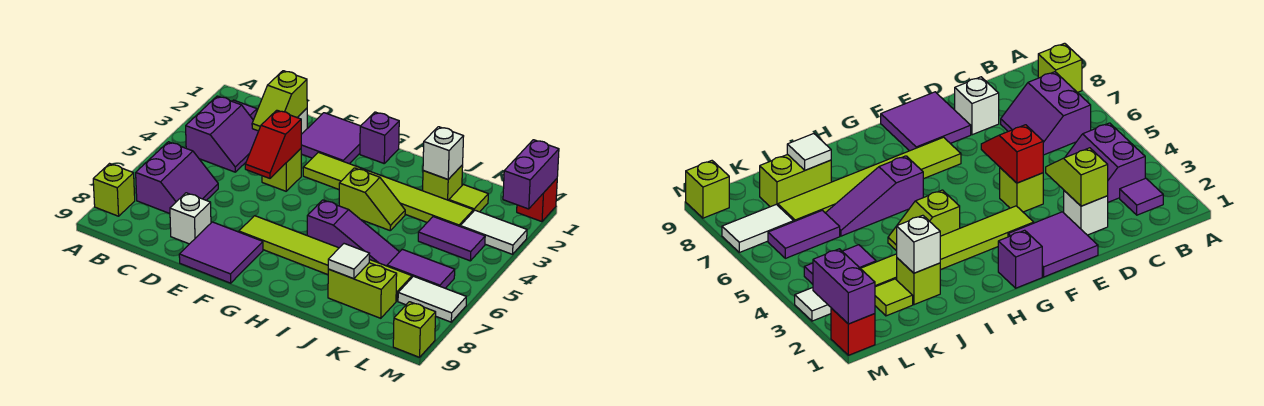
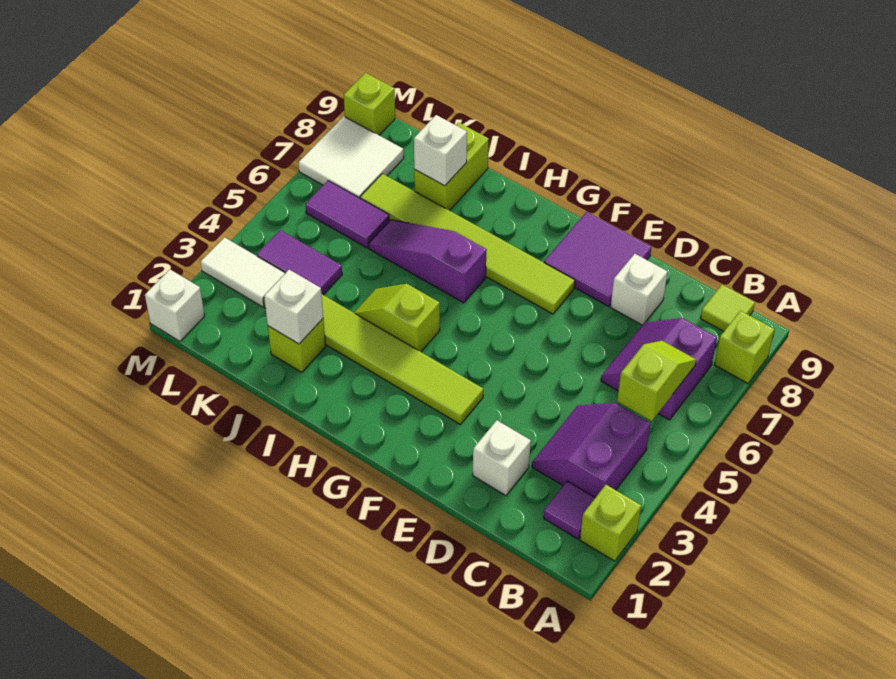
lime 1x2 slope [252,71,307,131] -> lime 1x2 slope moved to [617,341,696,421]
purple 2x2 tile [301,113,360,164] -> none
lime 1x1 brick [262,149,301,191] -> lime 1x1 brick moved to [580,485,641,561]
red 1x2 slope [245,110,301,178] -> none
purple 1x1 brick [360,112,399,163] -> none
lime 1x2 brick [328,263,397,318] -> lime 1x2 brick turned to [414,122,489,211]
white 1x1 tile [328,244,370,279] -> white 1x1 brick [414,115,467,186]
lime 1x1 tile [449,185,488,212] -> lime 1x1 tile moved to [700,285,755,331]
white 1x2 tile [398,276,466,322] -> white 2x2 tile [298,116,404,198]
red 1x1 brick [517,179,557,222] -> white 1x1 brick [145,270,205,341]
purple 1x2 brick [503,140,559,209] -> none

